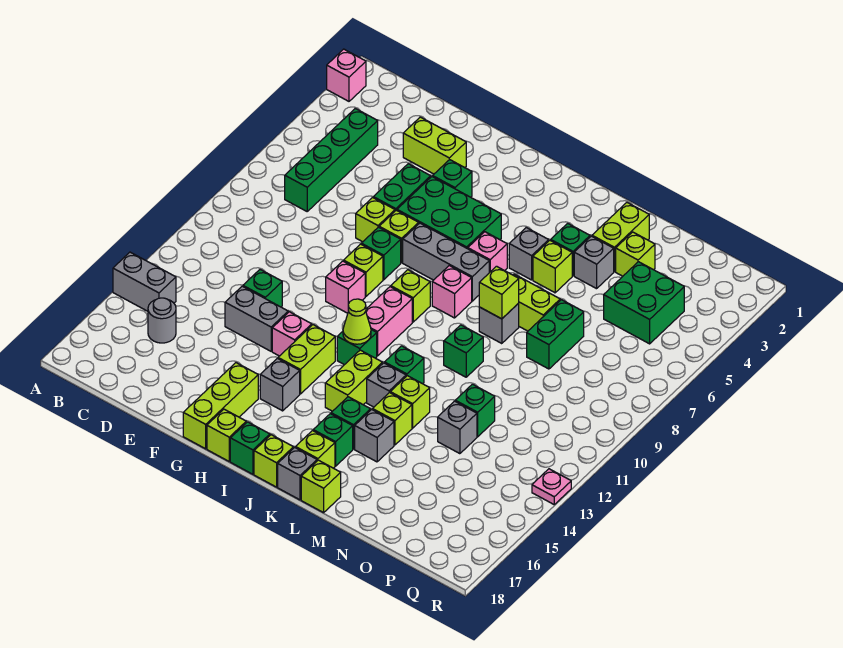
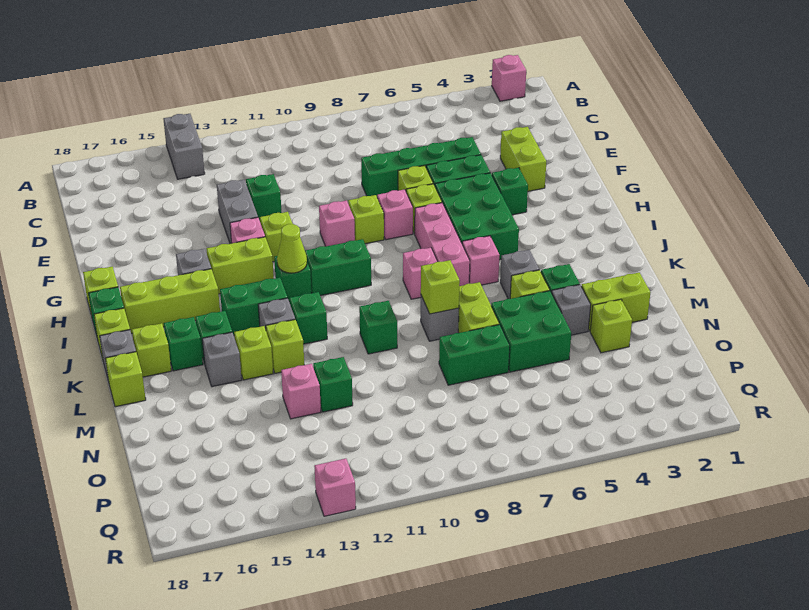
green 1x4 brick [285,109,378,211] -> green 1x4 brick moved to [361,137,481,196]
grey 1x1 round brick [148,298,176,343] -> none
green 1x1 brick [361,227,401,280] -> pink 1x1 brick [377,189,413,240]
lime 1x3 brick [183,363,258,449] -> lime 1x3 brick moved to [120,269,220,333]
grey 1x3 brick [403,223,489,301] -> pink 1x3 brick [415,203,470,286]
lime 1x1 brick [391,270,430,322] -> lime 1x1 brick moved to [260,212,293,262]
pink 1x2 brick [366,287,412,356] -> green 1x2 brick [305,239,371,296]
lime 1x2 brick [325,350,383,411] -> green 1x2 brick [220,277,287,335]
grey 1x1 brick [438,401,477,454] -> pink 1x1 brick [281,364,321,419]
green 2x2 brick [604,262,684,344] -> green 2x2 brick moved to [491,291,571,372]
pink 1x1 plate [532,469,571,504] -> pink 1x1 brick [314,459,356,516]

